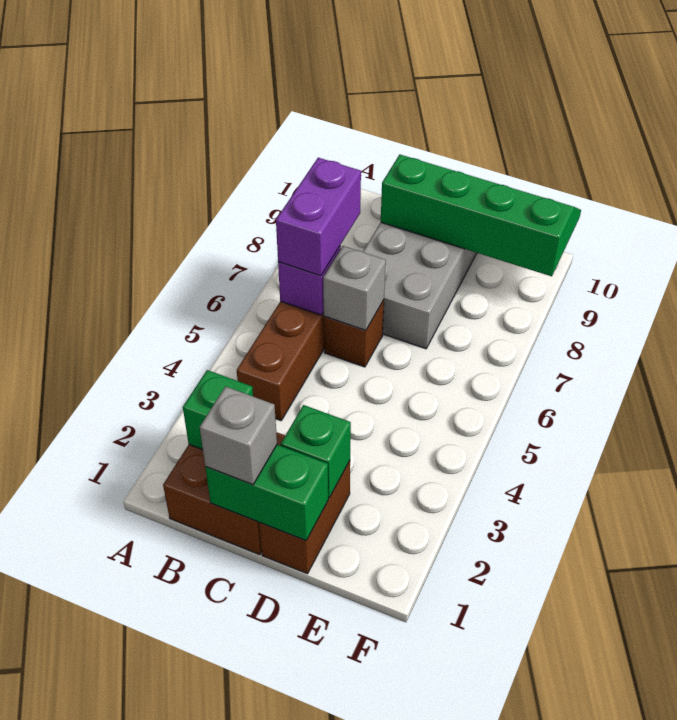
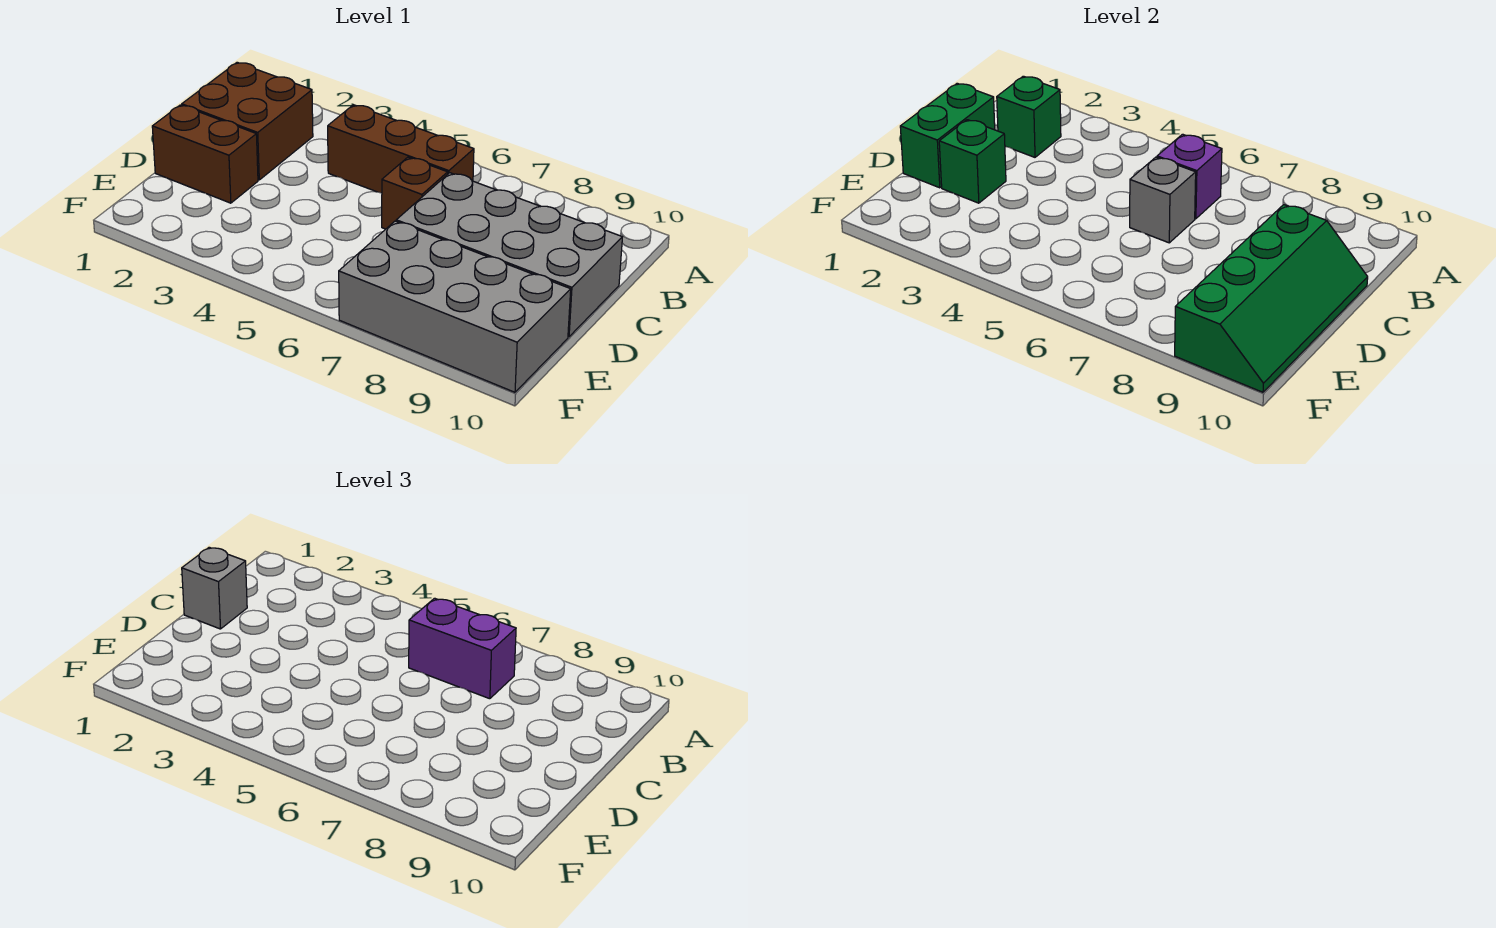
none -> grey 2x4 brick [339,221,571,392]

